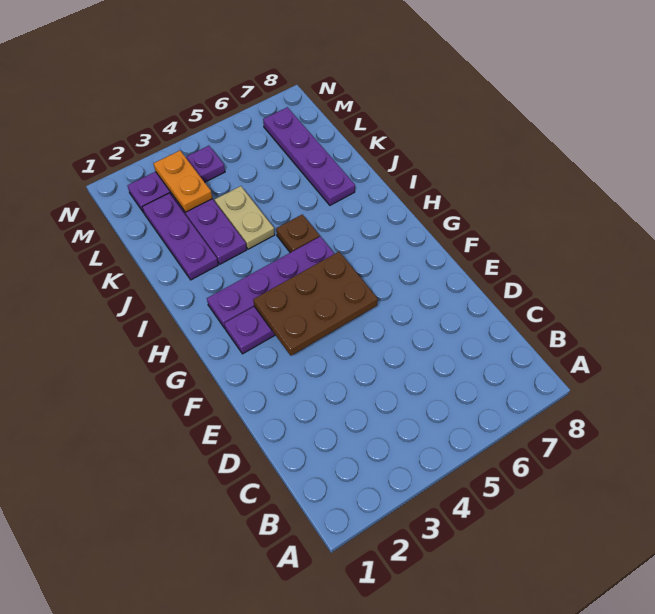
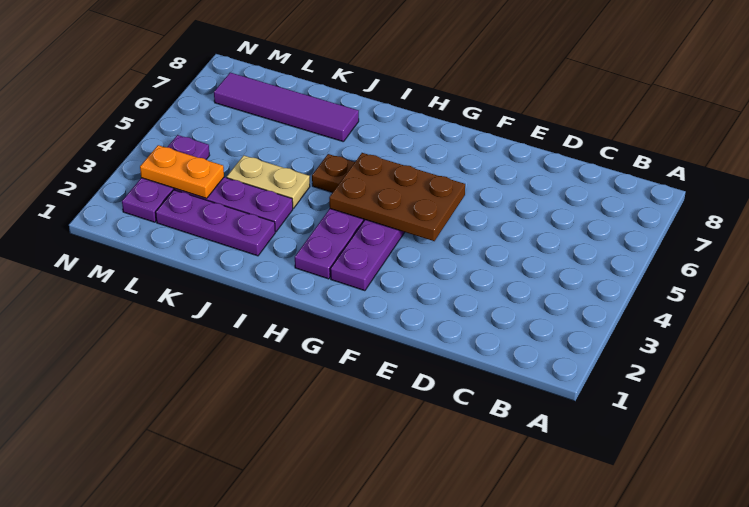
brown 2x3 plate [253,252,378,356] -> brown 2x3 plate turned to [329,153,465,241]
purple 1x4 plate [263,107,355,205] -> purple 1x4 tile [214,72,359,142]

